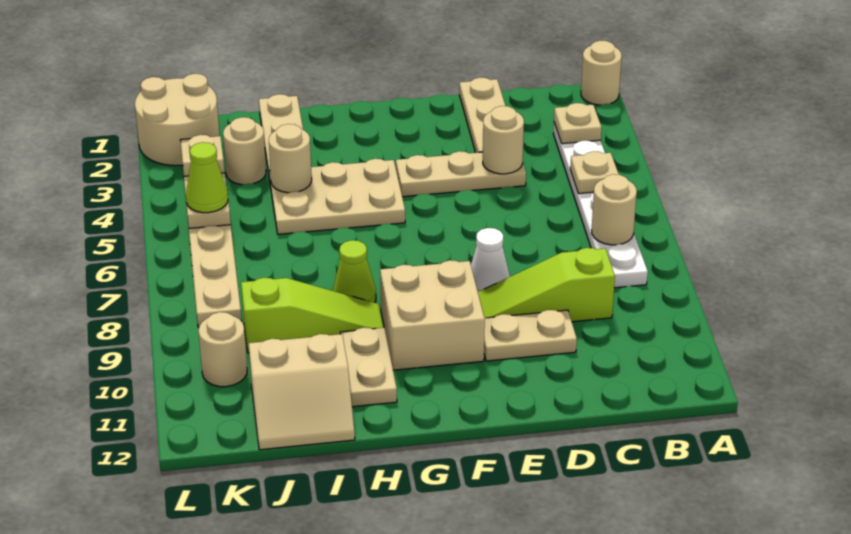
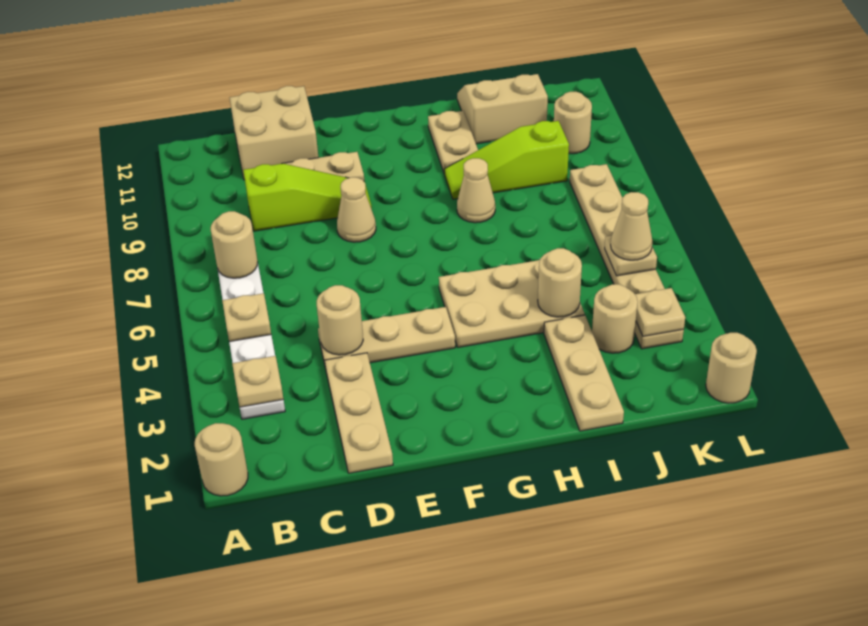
white 1x1 cone [471,228,510,292] -> tan 1x1 cone [337,177,376,242]
tan 2x2 brick [380,260,485,370] -> tan 2x2 brick moved to [230,86,319,180]
lime 1x1 cone [333,240,376,303] -> tan 1x1 cone [457,158,495,223]
tan 2x2 round brick [135,74,220,166] -> tan 1x1 round brick [706,333,757,403]
lime 1x1 cone [186,142,228,213] -> tan 1x1 cone [611,192,652,260]

